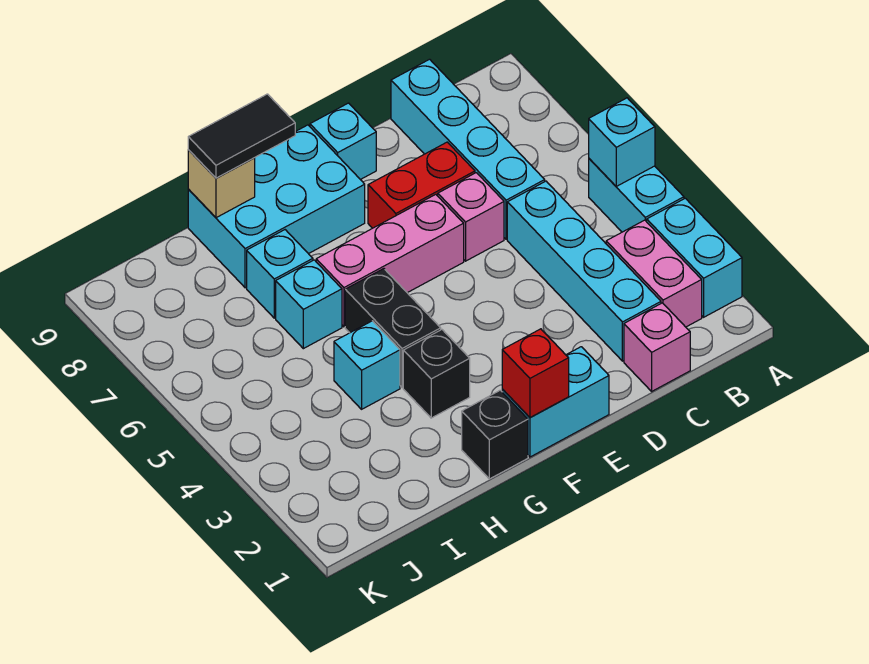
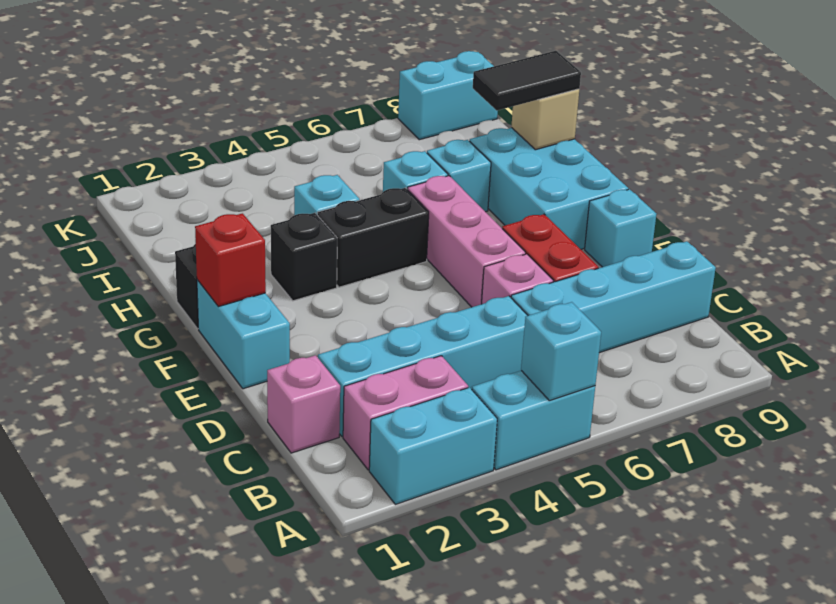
black 1x2 tile [188,94,295,178] -> black 1x2 tile turned to [473,51,581,111]
none -> cyan 1x2 brick [398,51,498,140]

